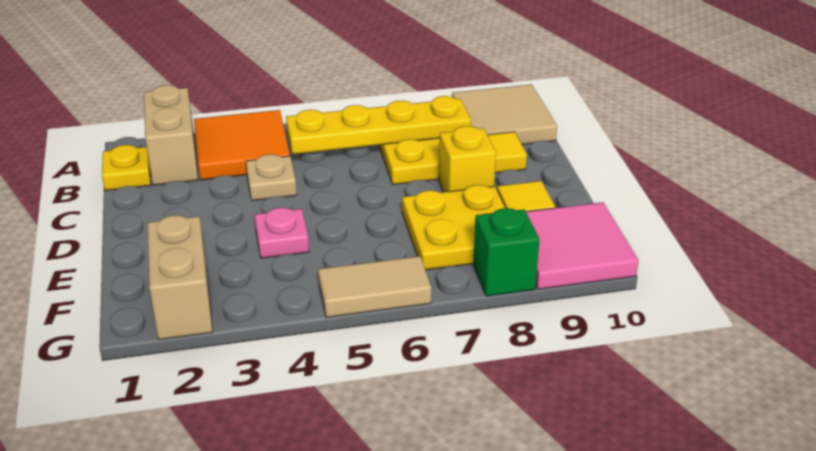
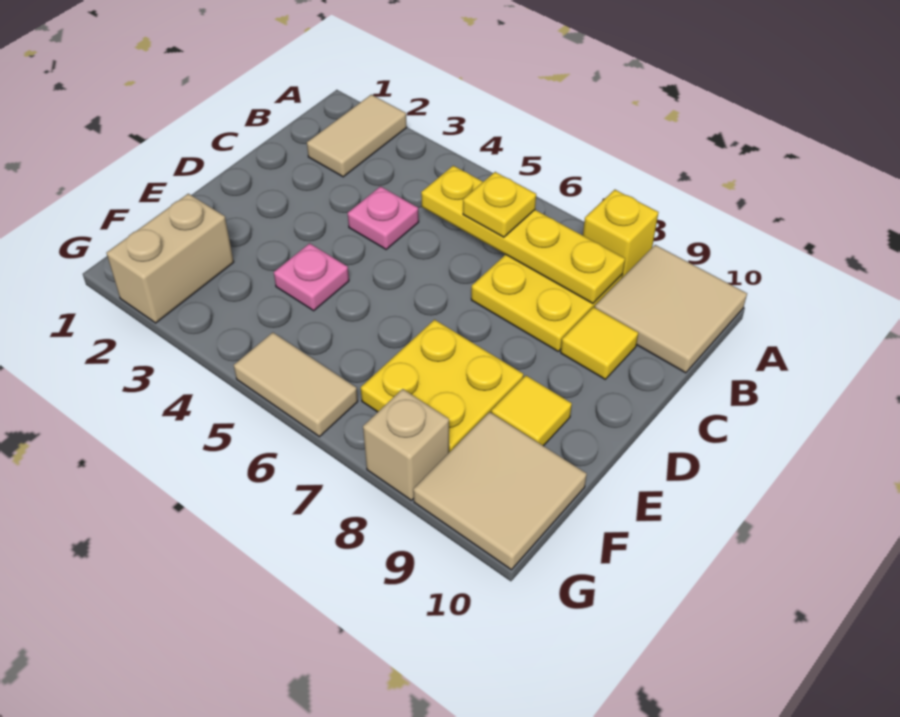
tan 1x2 brick [144,85,198,185] -> tan 1x2 tile [307,95,407,177]
orange 2x2 tile [194,110,290,180] -> none
yellow 1x1 plate [102,145,151,191] -> yellow 1x1 plate moved to [463,172,536,237]
tan 1x1 plate [246,154,297,201] -> pink 1x1 plate [348,186,419,249]
yellow 1x1 brick [439,126,496,192] -> yellow 1x1 brick moved to [583,190,659,278]
pink 2x2 tile [526,202,639,289] -> tan 2x2 tile [413,412,587,570]
green 1x1 brick [473,208,540,296] -> tan 1x1 brick [363,389,449,500]

